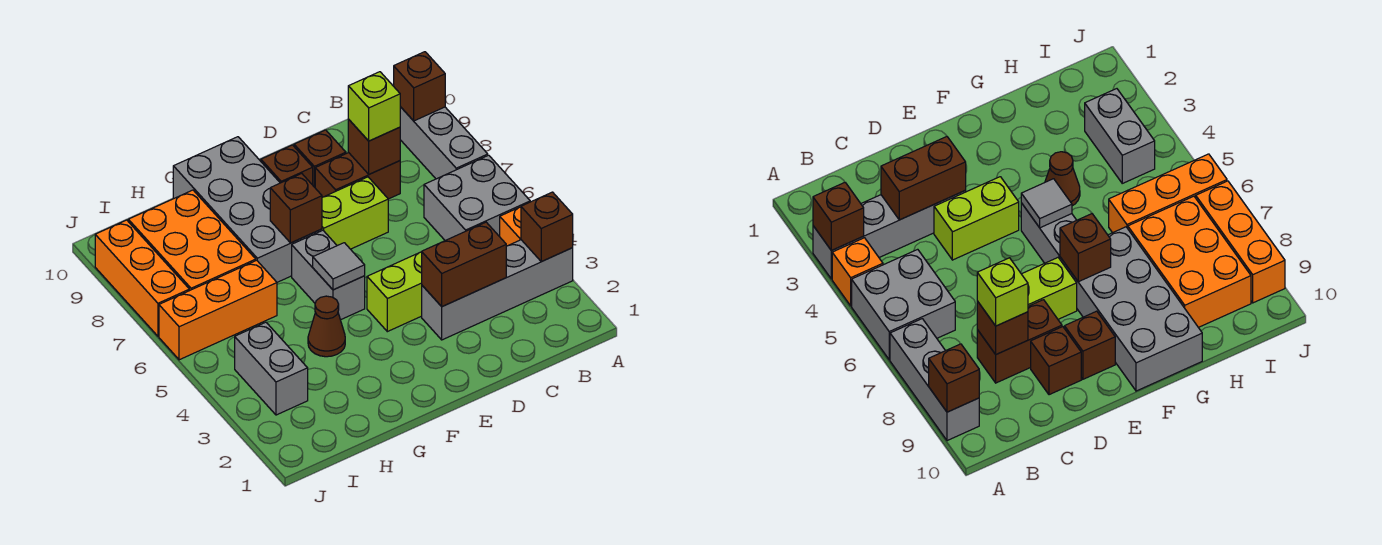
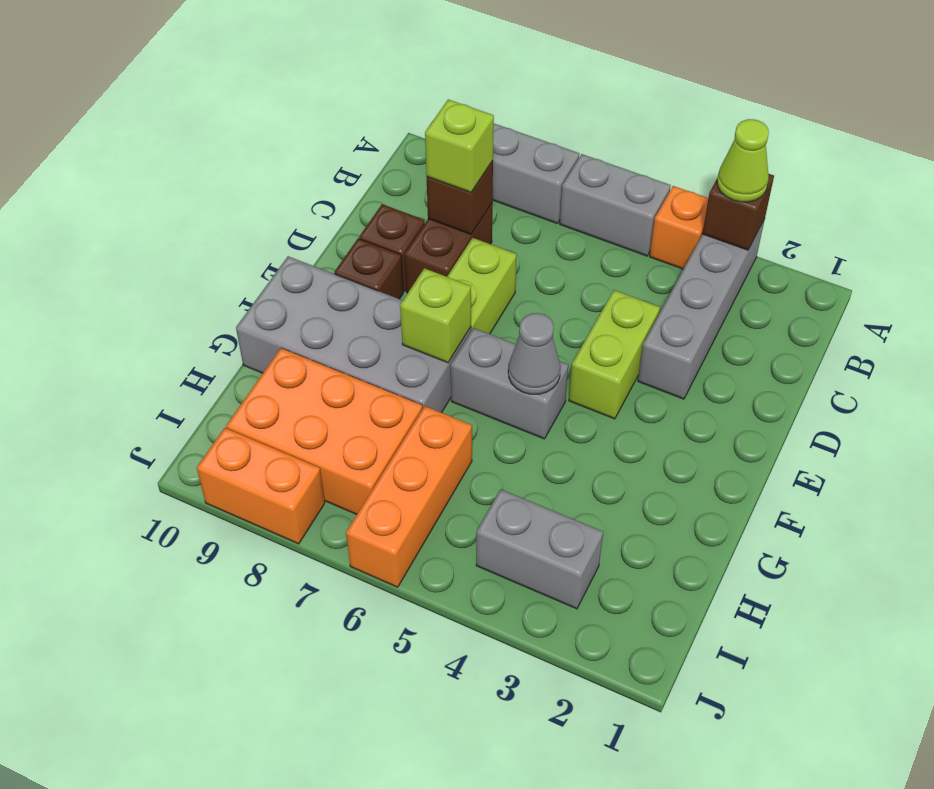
none -> lime 1x1 cone [717,119,769,202]
grey 2x2 brick [424,155,530,240] -> grey 1x2 brick [560,154,671,256]
brown 1x1 brick [394,52,445,121] -> none
brown 1x2 brick [422,222,506,307] -> none
grey 1x1 tile [313,243,365,290] -> grey 1x1 cone [508,313,560,394]
brown 1x1 brick [270,174,322,243] -> lime 1x1 brick [400,268,471,363]
brown 1x1 cone [308,296,345,357] -> none
orange 1x3 brick [95,220,189,336] -> orange 1x2 brick [197,428,325,544]

